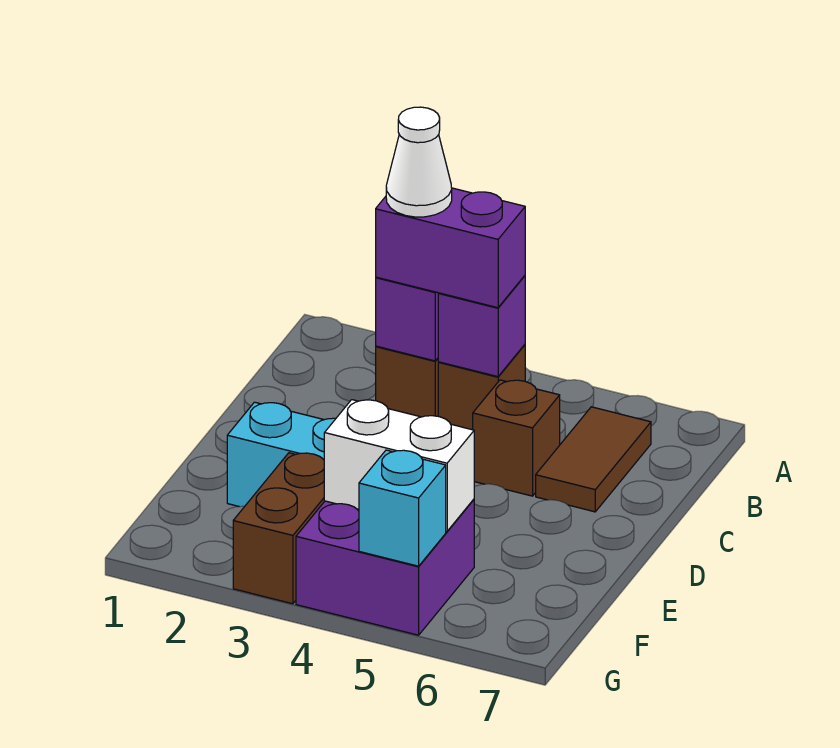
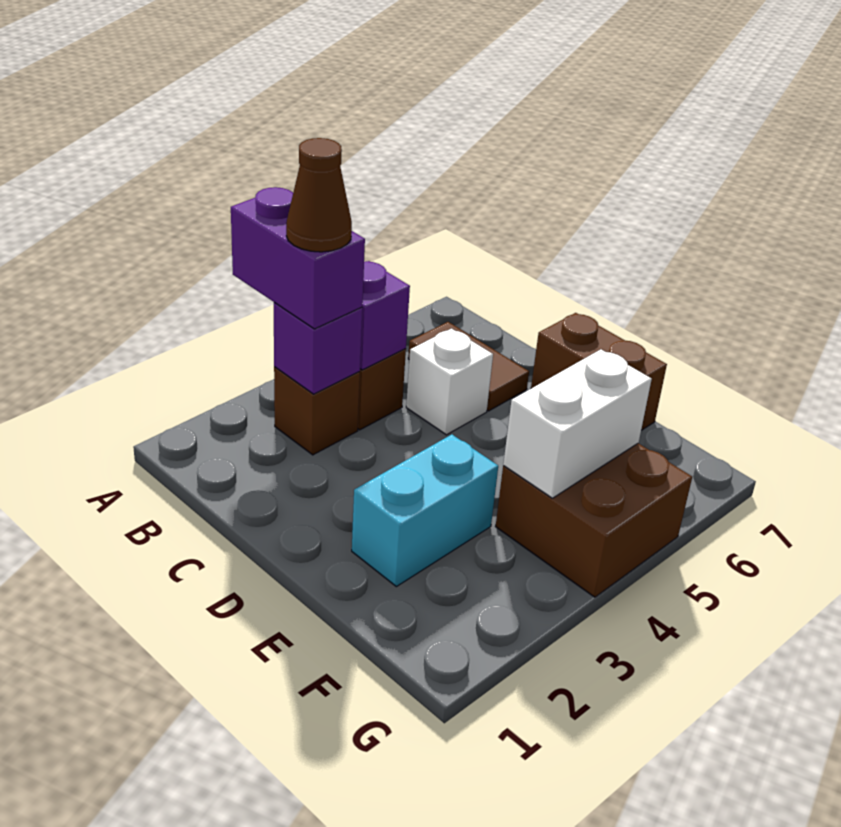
purple 1x2 brick [376,188,525,308] -> purple 1x2 brick turned to [231,187,365,329]
white 1x1 cone [386,107,452,217] -> brown 1x1 cone [286,138,352,252]
brown 1x1 brick [473,380,560,496] -> white 1x1 brick [406,329,493,435]
brown 1x2 brick [233,453,325,604] -> brown 1x2 brick moved to [531,313,667,430]
purple 2x2 brick [296,499,474,635] -> brown 2x2 brick [496,443,692,597]
cyan 1x1 brick [359,450,446,566] -> none

